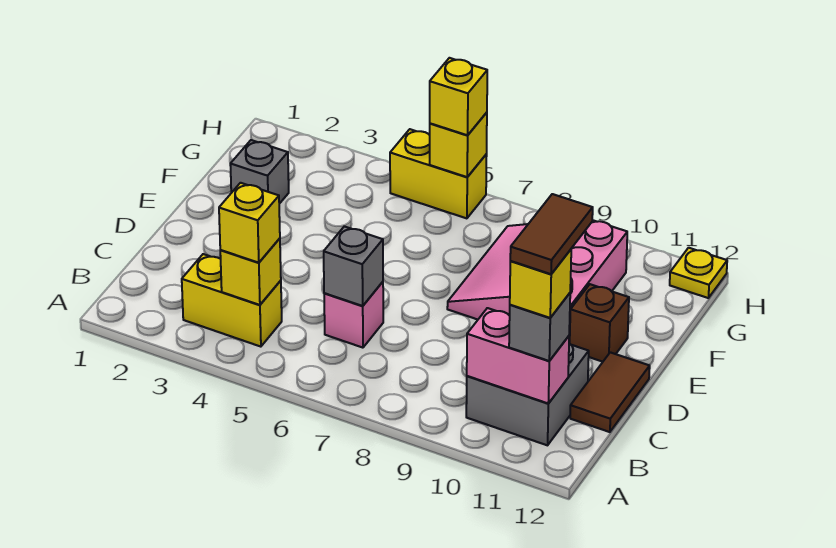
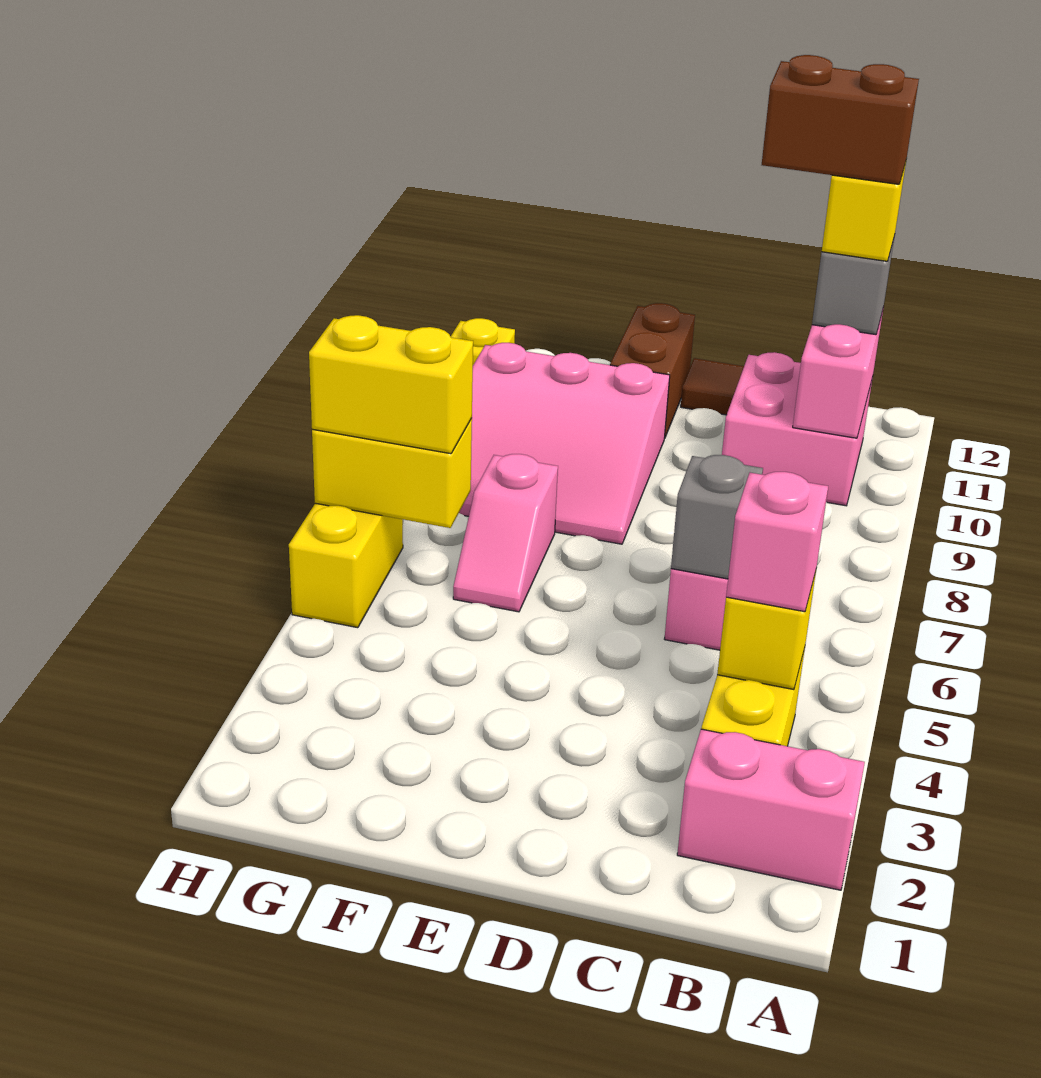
none -> pink 1x2 brick [677,729,865,890]
yellow 1x1 brick [219,183,280,263] -> pink 1x1 brick [726,472,828,612]
grey 2x2 brick [466,343,589,445] -> pink 2x2 brick [722,352,873,506]
brown 1x2 tile [510,194,593,274] -> brown 1x2 brick [762,55,919,184]
brown 1x1 brick [570,284,629,362] -> brown 1x2 brick [610,303,695,439]
grey 1x1 brick [230,140,289,204] -> none
none -> pink 1x2 slope [453,454,558,612]
yellow 1x1 brick [430,112,487,177] -> yellow 1x2 brick [312,418,472,528]
yellow 1x1 brick [430,58,487,135] -> yellow 1x2 brick [309,315,473,454]

